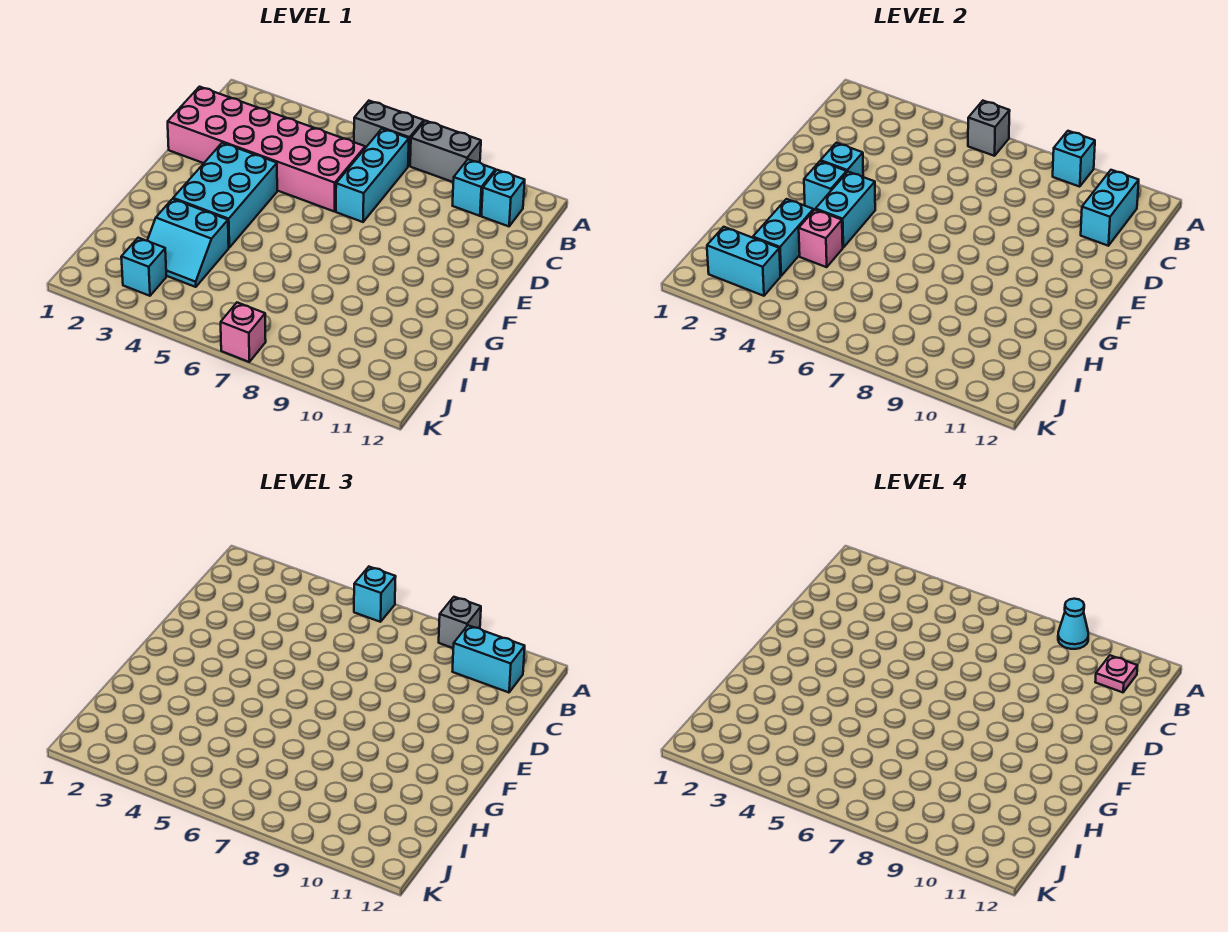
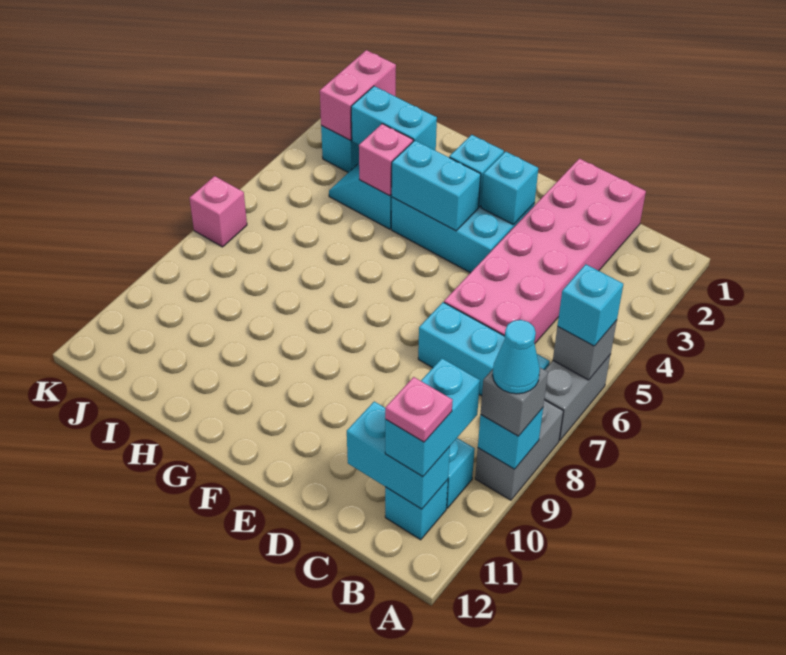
cyan 1x2 brick [707,227,780,296] -> pink 1x2 brick [320,50,396,140]

